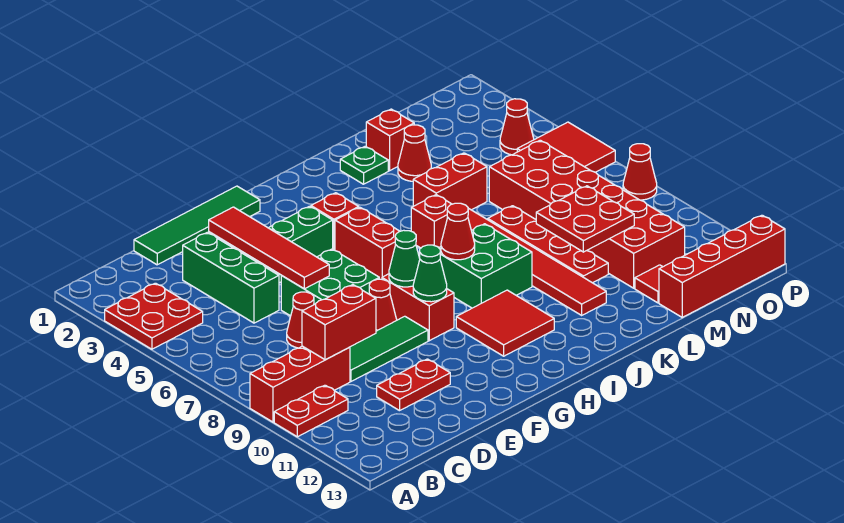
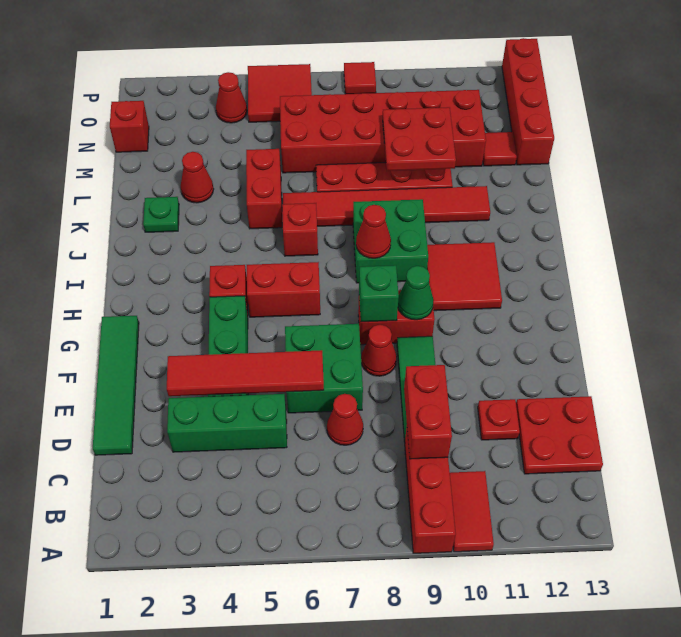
red 2x2 plate [105,283,203,349] -> red 2x2 plate moved to [516,396,603,474]
red 1x2 plate [274,385,348,437] -> red 1x2 tile [450,471,494,552]
red 1x2 plate [377,359,450,411] -> red 1x1 plate [478,399,520,440]
green 1x1 cone [389,230,420,287] -> green 1x1 brick [359,265,399,322]
red 1x1 brick [366,109,414,171] -> red 1x1 brick moved to [110,101,149,152]
red 1x1 cone [623,144,657,200] -> red 1x1 tile [344,62,376,94]

